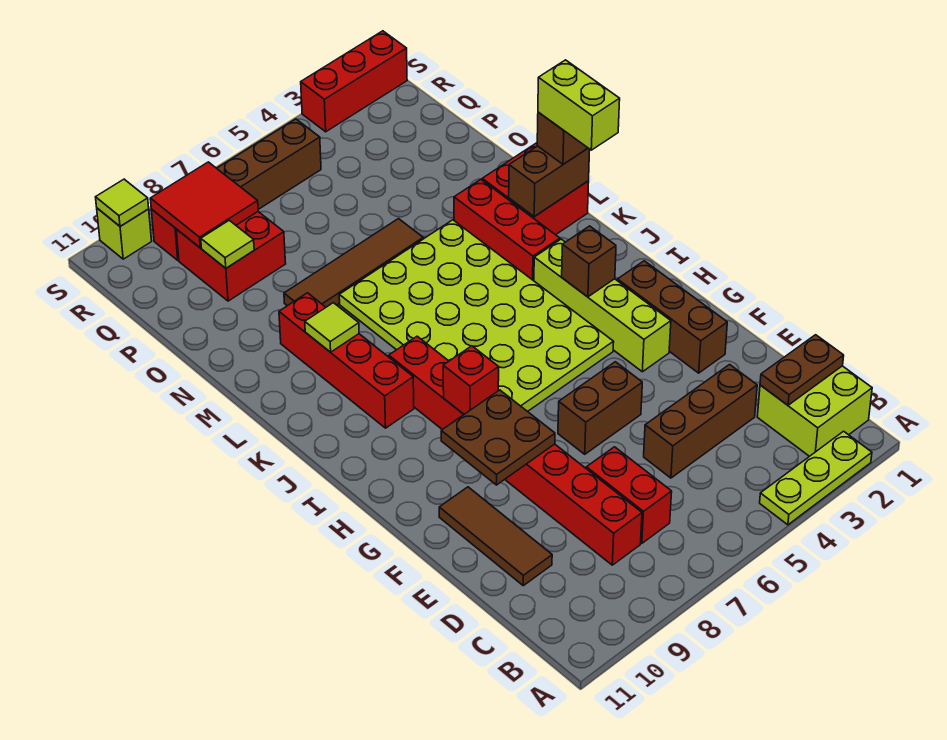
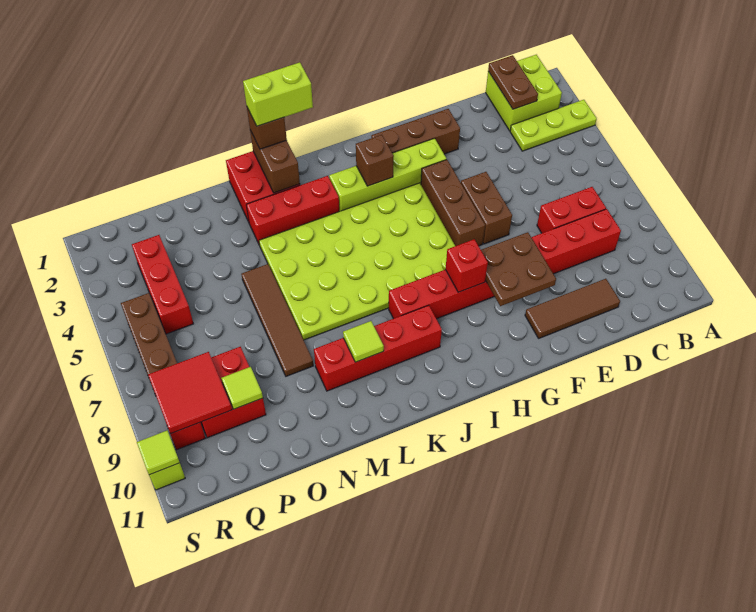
lime 1x3 plate [760,431,872,525] -> lime 1x3 plate turned to [510,100,597,151]
brown 1x3 brick [644,365,757,478] -> brown 1x3 brick moved to [421,160,485,246]
red 1x3 brick [301,31,407,132] -> red 1x3 brick moved to [132,235,193,334]

